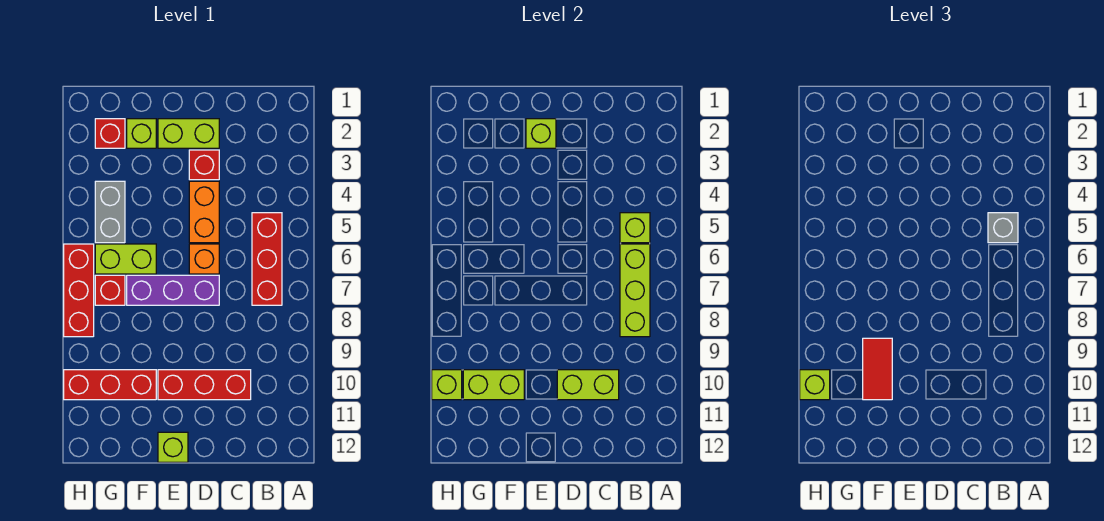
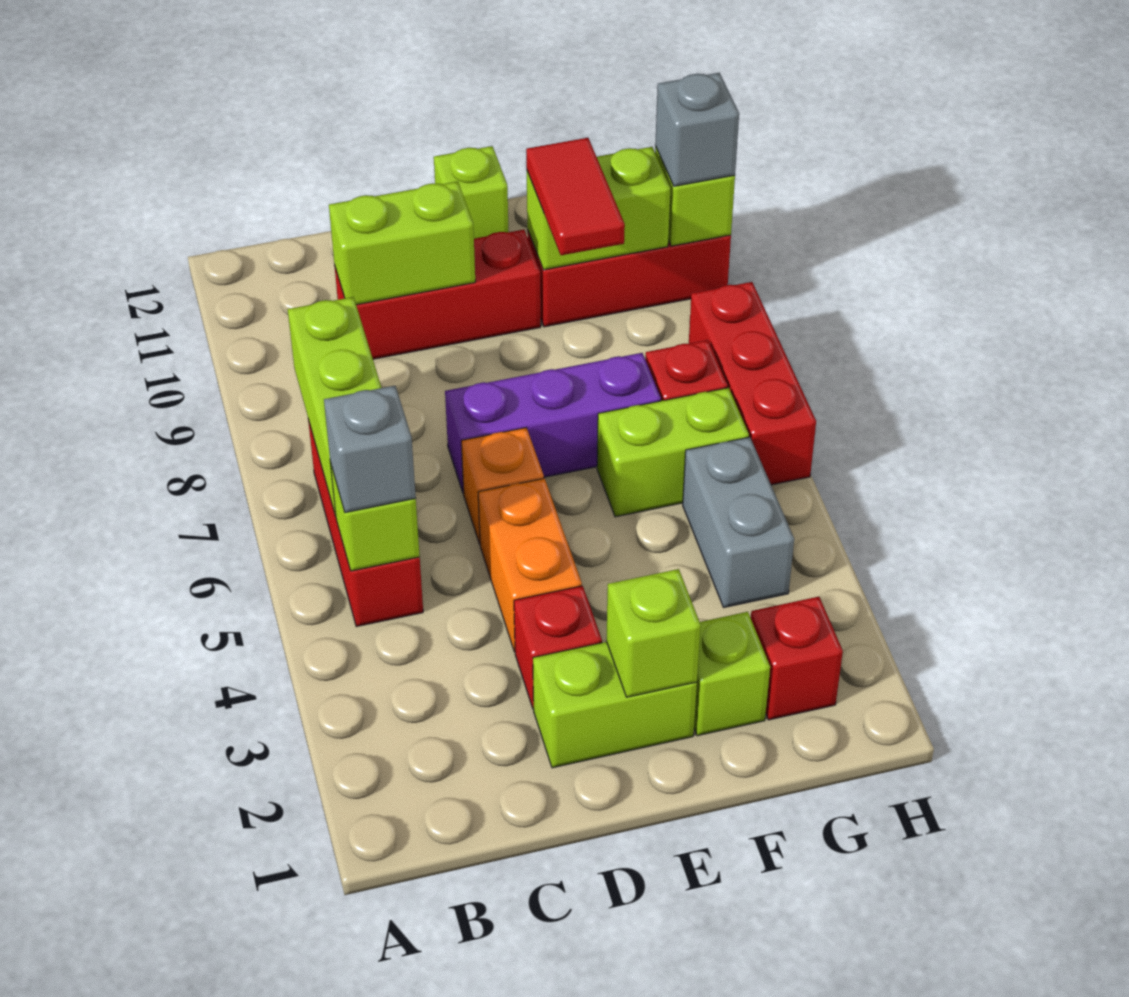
lime 1x1 brick [800,370,830,400] -> grey 1x1 brick [655,73,739,186]

